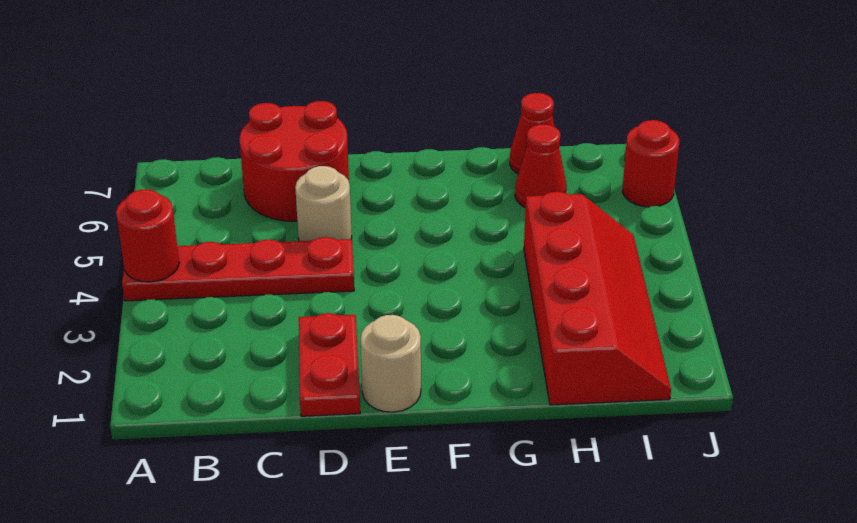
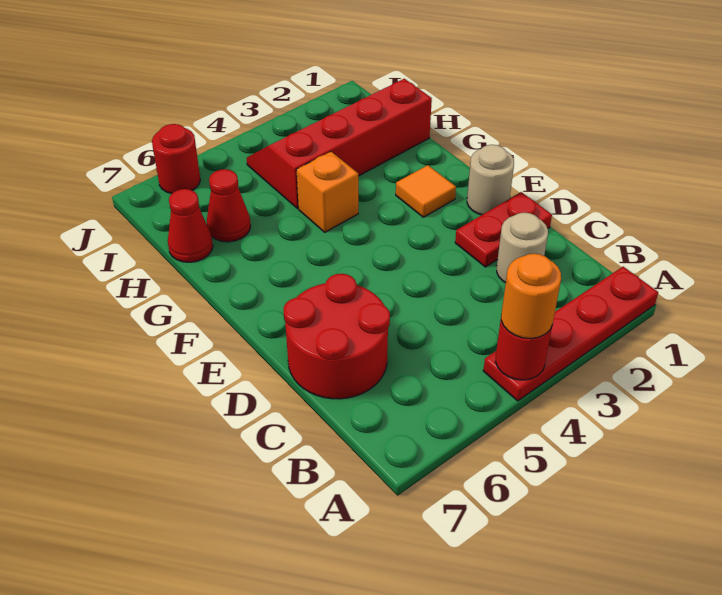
red 1x4 plate [122,237,354,301] -> red 1x4 plate turned to [483,267,658,401]
none -> orange 1x1 round brick [501,254,561,339]
tan 1x1 round brick [295,166,352,241] -> tan 1x1 round brick moved to [497,213,548,283]
none -> orange 1x1 tile [396,165,456,217]
none -> orange 1x1 brick [296,152,358,232]

